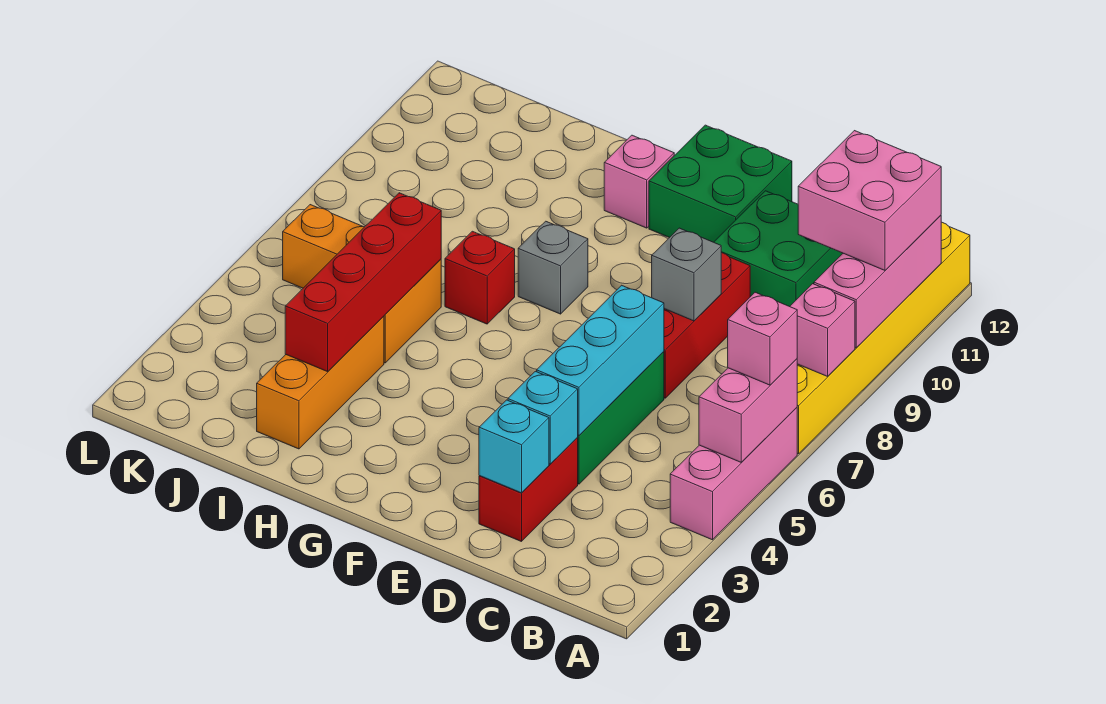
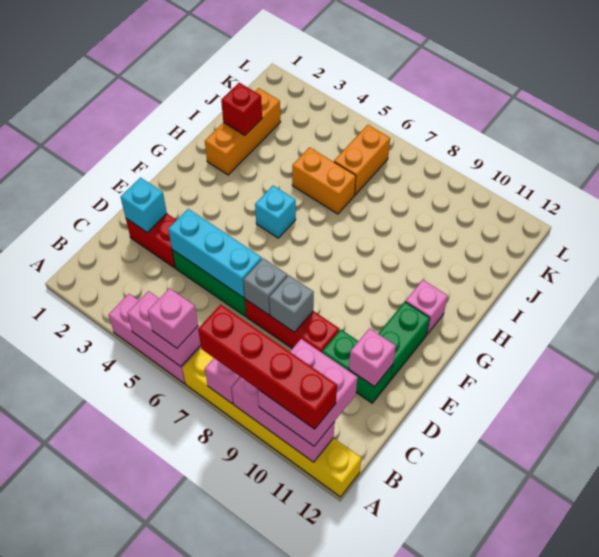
green 2x2 brick [714,191,843,307] -> green 1x2 brick [322,330,393,403]
cyan 1x1 brick [508,371,578,464] -> cyan 1x1 brick moved to [255,186,296,238]
none -> pink 1x1 brick [349,328,396,387]
green 2x2 brick [649,125,792,242] -> green 1x2 brick [378,302,430,380]
grey 1x1 brick [518,221,588,314] -> grey 1x1 brick moved to [243,258,288,315]
red 1x1 brick [445,231,515,324] -> red 1x1 brick moved to [221,83,262,135]
orange 1x3 brick [257,316,384,449] -> orange 1x3 brick turned to [205,88,281,175]
red 1x4 brick [285,193,441,372] -> red 1x4 brick moved to [198,305,337,429]

